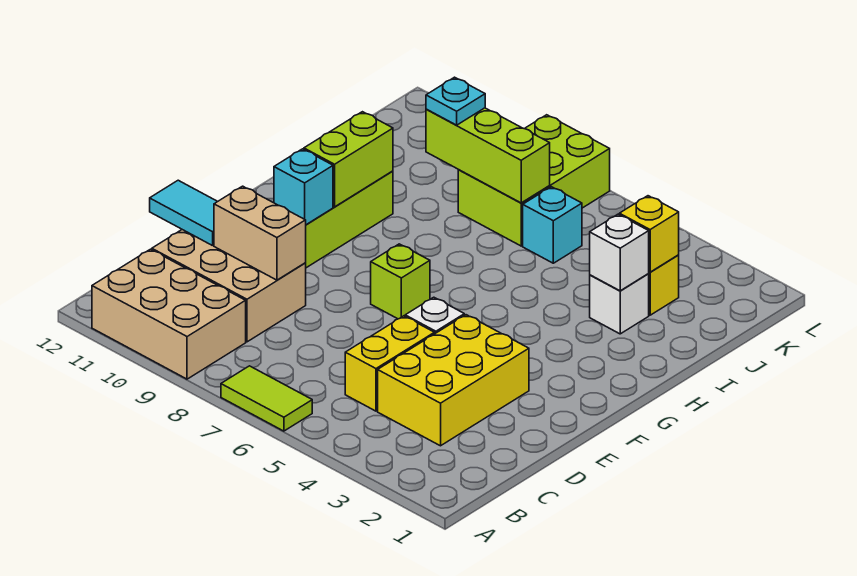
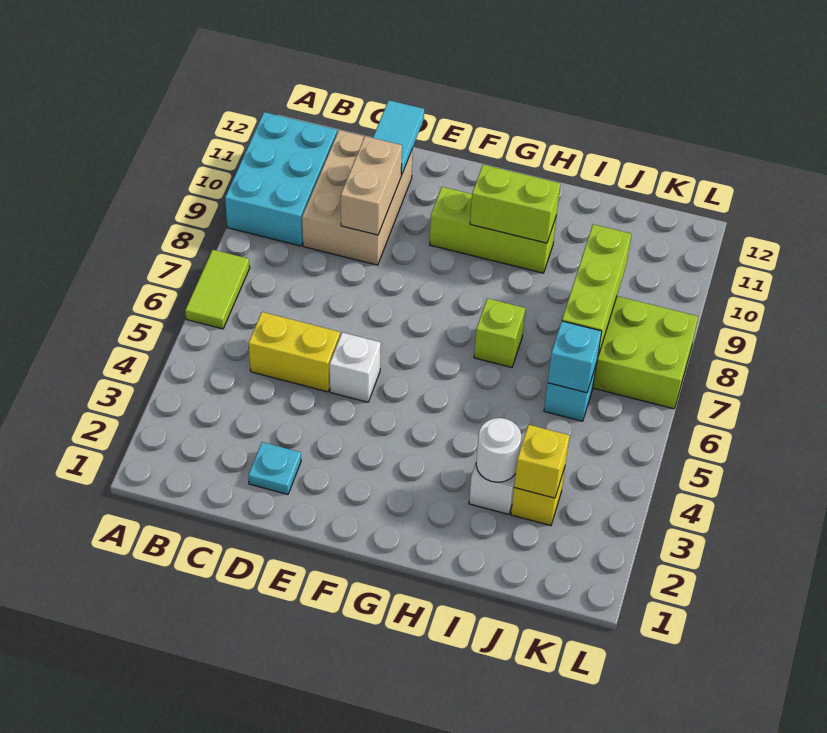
tan 2x3 brick [92,249,246,379] -> cyan 2x3 brick [225,112,337,246]
yellow 2x3 brick [378,315,529,446] -> none
lime 1x1 brick [371,244,430,319] -> lime 1x1 brick moved to [474,298,525,367]
cyan 1x1 brick [274,149,333,225] -> cyan 1x1 brick moved to [548,321,602,393]
white 1x1 brick [590,214,649,291] -> white 1x1 round brick [476,418,521,482]
cyan 1x1 plate [426,77,485,125] -> cyan 1x1 plate moved to [248,442,301,494]

